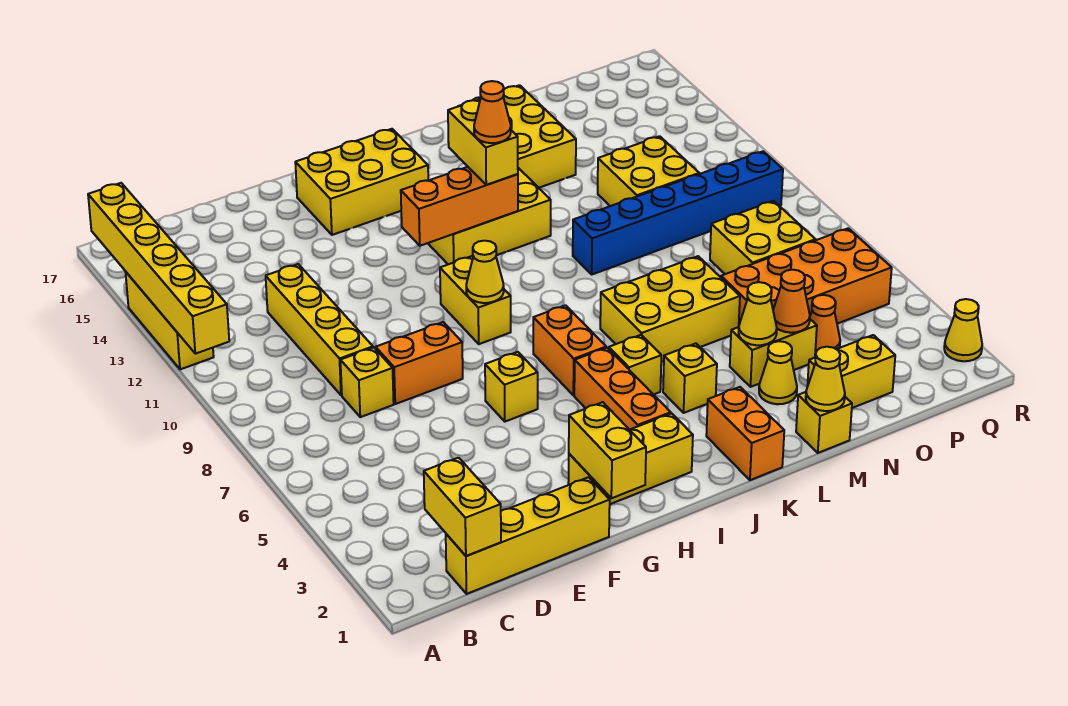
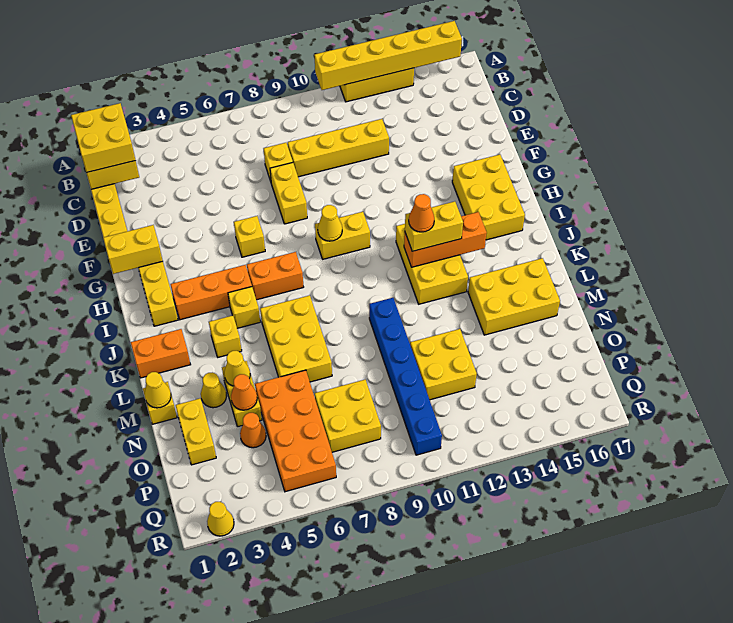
none -> yellow 2x2 brick [71,103,136,173]
orange 1x2 brick [376,322,463,404] -> yellow 1x2 brick [270,163,307,224]
orange 1x3 brick [401,167,518,246] -> orange 1x3 brick turned to [404,212,487,267]

